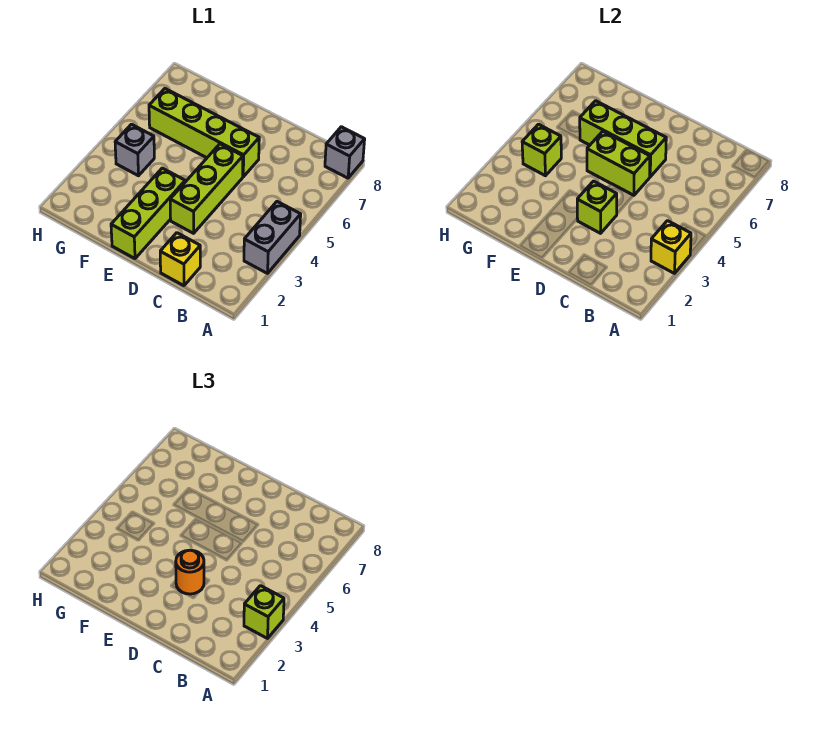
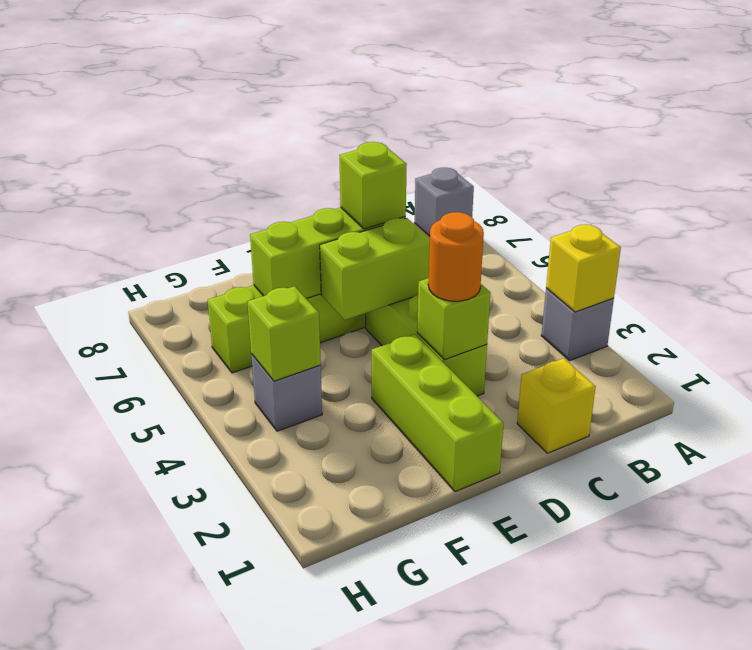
grey 1x2 brick [244,202,301,273] -> grey 1x1 brick [541,288,614,361]
lime 1x1 brick [244,586,284,638] -> lime 1x1 brick moved to [339,142,407,229]

